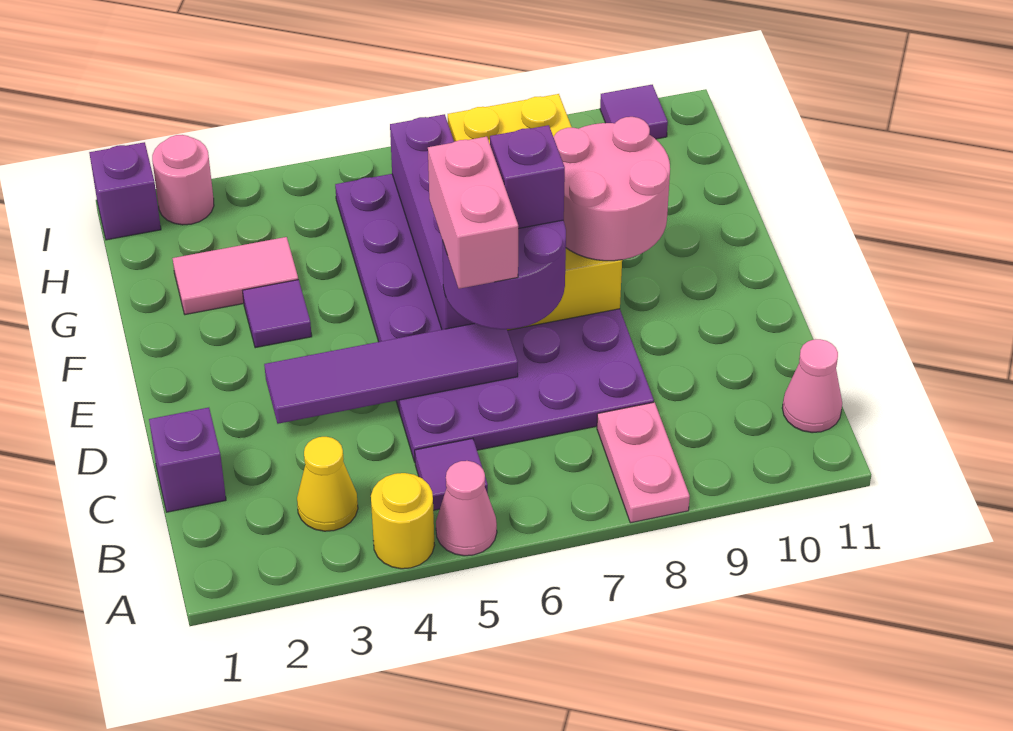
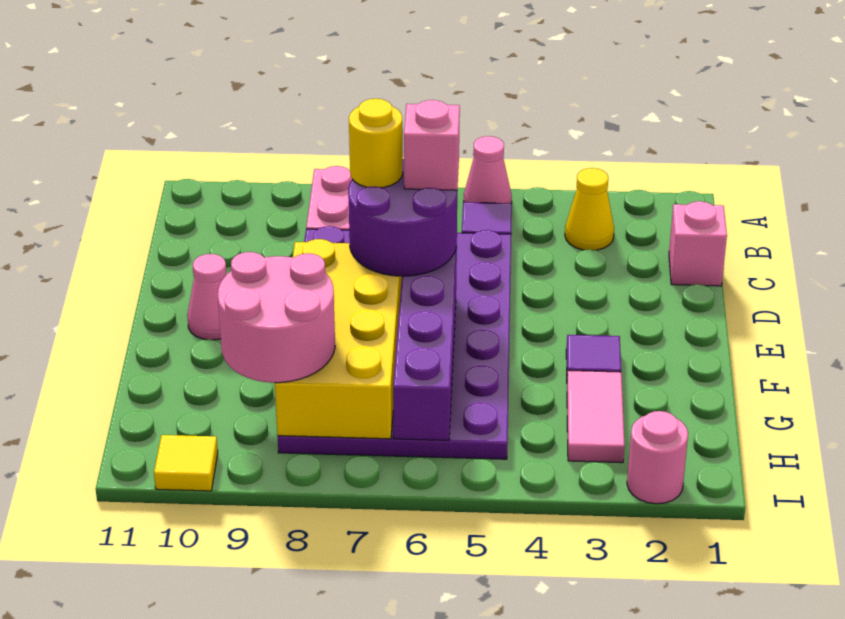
yellow 1x1 round brick [371,473,435,569] -> yellow 1x1 round brick moved to [349,99,403,188]
pink 1x1 cone [782,339,842,433] -> pink 1x1 cone moved to [187,254,226,340]
purple 1x1 brick [149,408,226,512] -> pink 1x1 brick [669,201,727,286]
purple 1x4 tile [264,323,518,424] -> none
pink 1x2 brick [428,137,518,289] -> pink 1x1 brick [404,100,460,190]
purple 1x1 brick [490,125,565,229] -> none
pink 2x2 round brick [554,117,670,261] -> pink 2x2 round brick moved to [218,252,335,383]
pink 1x2 tile [172,237,298,315] -> pink 1x2 tile turned to [567,370,625,463]
purple 1x1 brick [89,142,161,240] -> none
purple 1x1 tile [600,85,668,139] -> yellow 1x1 tile [154,435,218,491]

